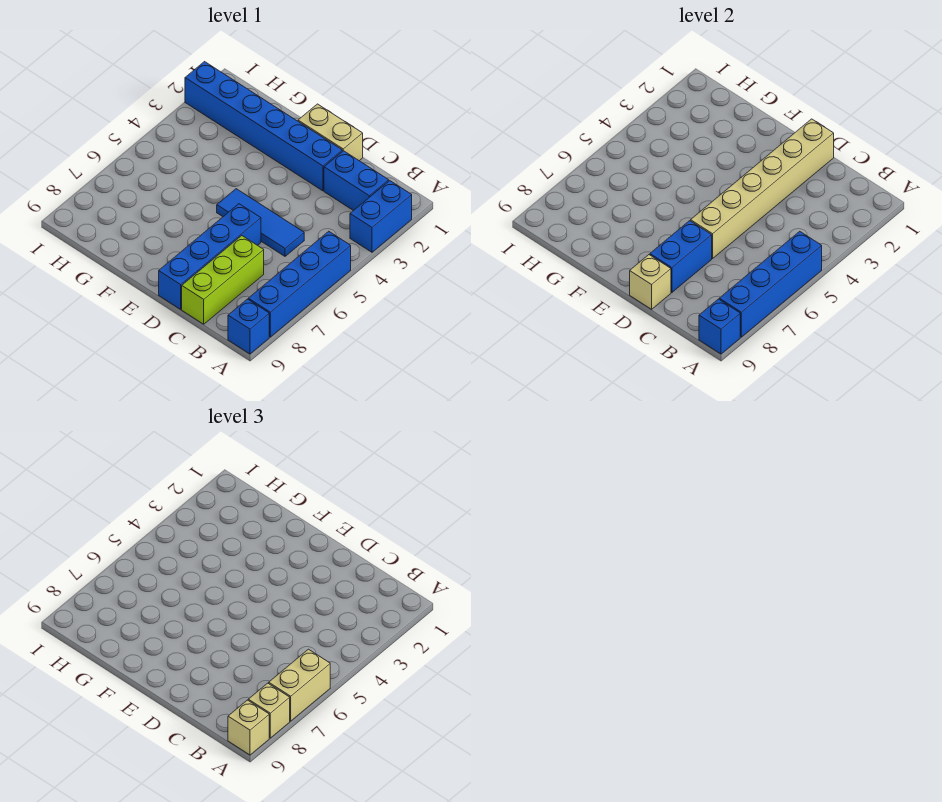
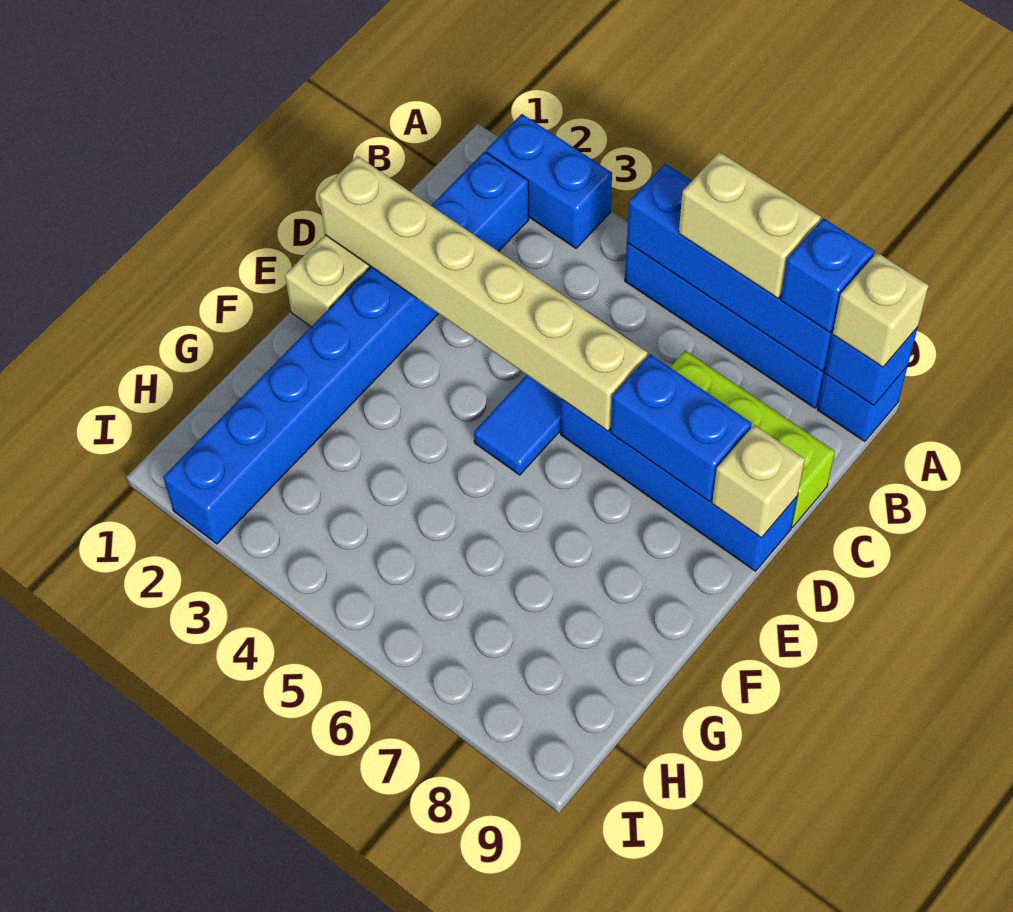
tan 1x1 brick [248,683,290,738] -> blue 1x1 brick [781,218,874,332]

